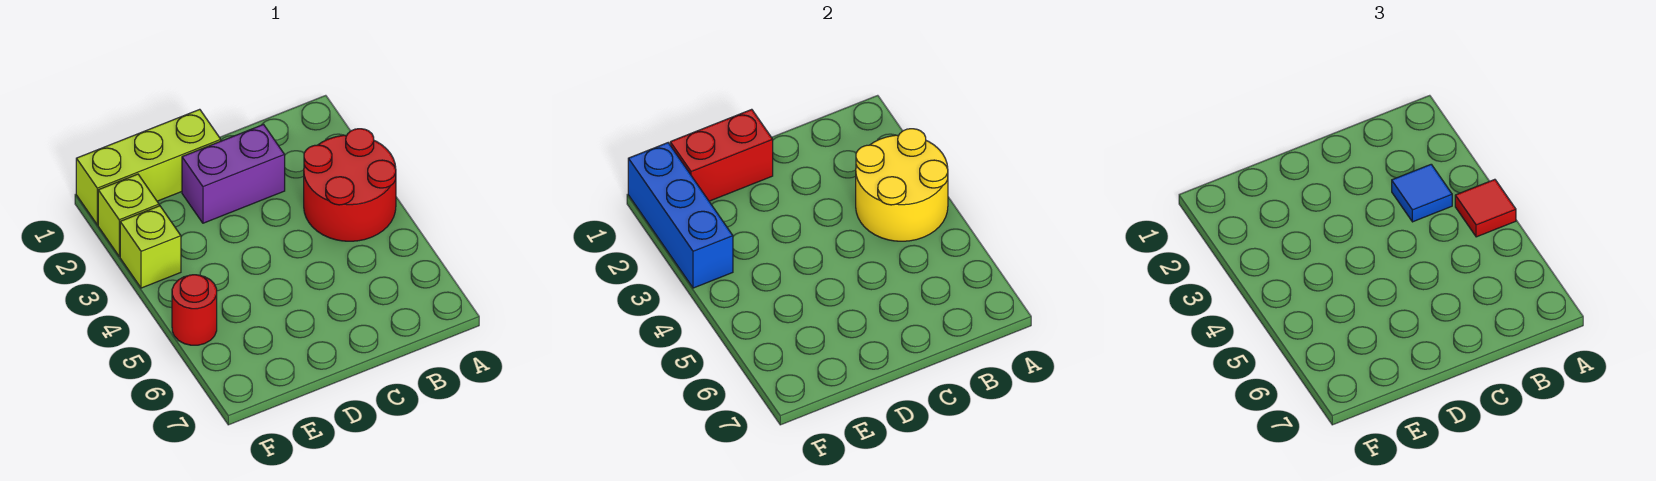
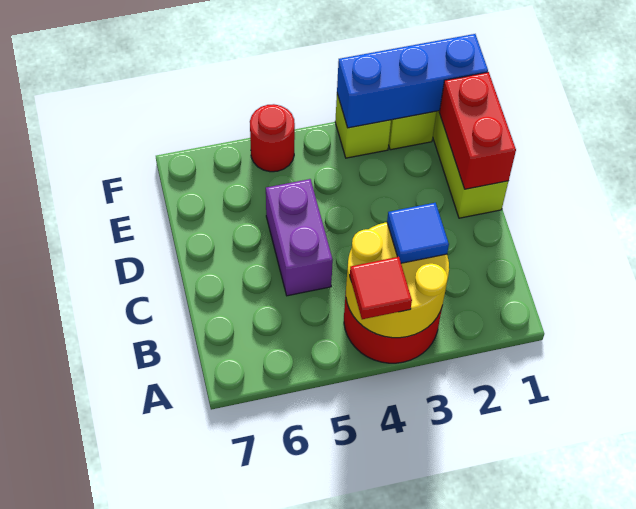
purple 1x2 brick [182,125,285,223] -> purple 1x2 brick moved to [266,179,333,296]

